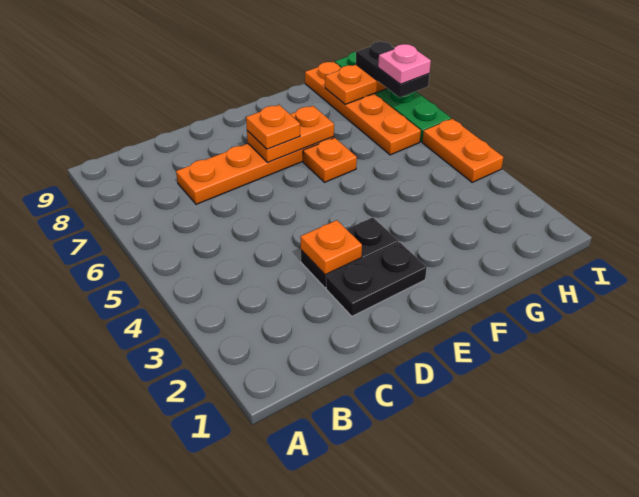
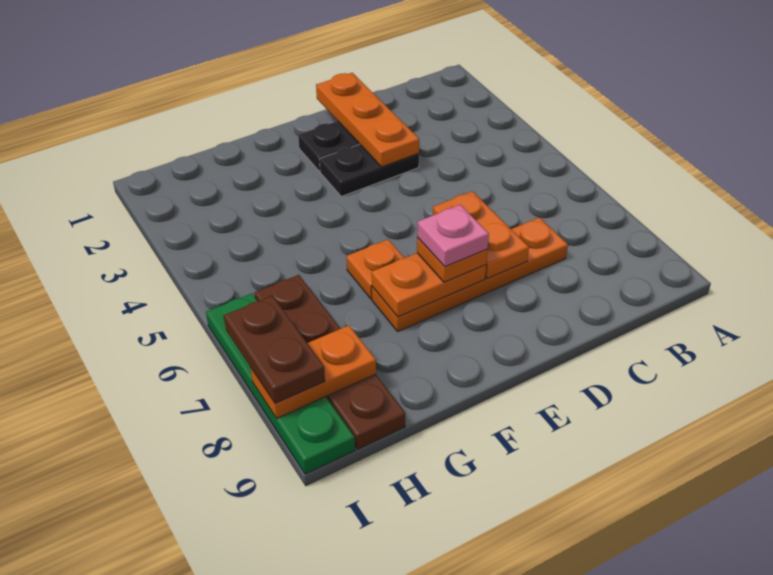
orange 1x1 plate [300,220,362,275] -> orange 1x3 plate [316,73,419,167]
orange 1x4 plate [305,62,421,155] -> brown 1x4 plate [255,275,405,449]
orange 1x2 plate [422,119,503,182] -> orange 1x2 plate moved to [433,191,529,279]
black 1x2 plate [356,41,429,98] -> brown 1x2 plate [224,296,325,403]
pink 1x1 plate [378,44,431,84] -> pink 1x1 plate moved to [417,205,489,267]

